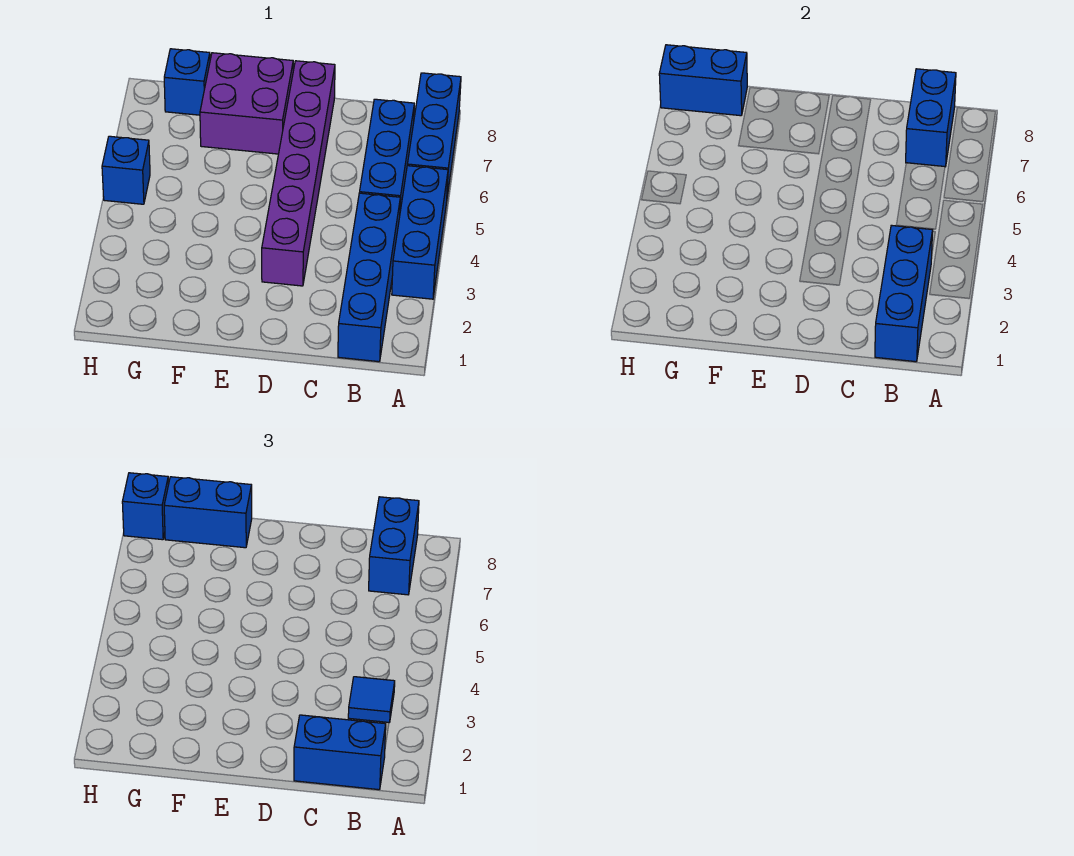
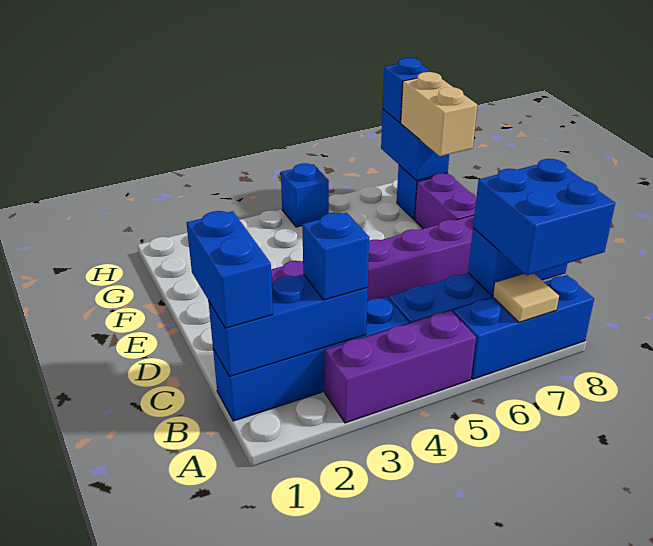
blue 1x3 brick [392,166,448,299] -> purple 1x3 brick [325,311,476,423]
none -> tan 1x1 tile [493,274,559,322]
blue 1x1 tile [348,677,395,722] -> blue 1x1 brick [302,212,369,300]
blue 1x2 brick [369,497,419,595] -> blue 2x2 brick [473,159,615,275]
purple 2x2 brick [200,53,293,154] -> purple 1x2 brick [415,173,476,229]
blue 1x2 brick [164,477,252,548] -> tan 1x2 brick [401,72,477,156]

